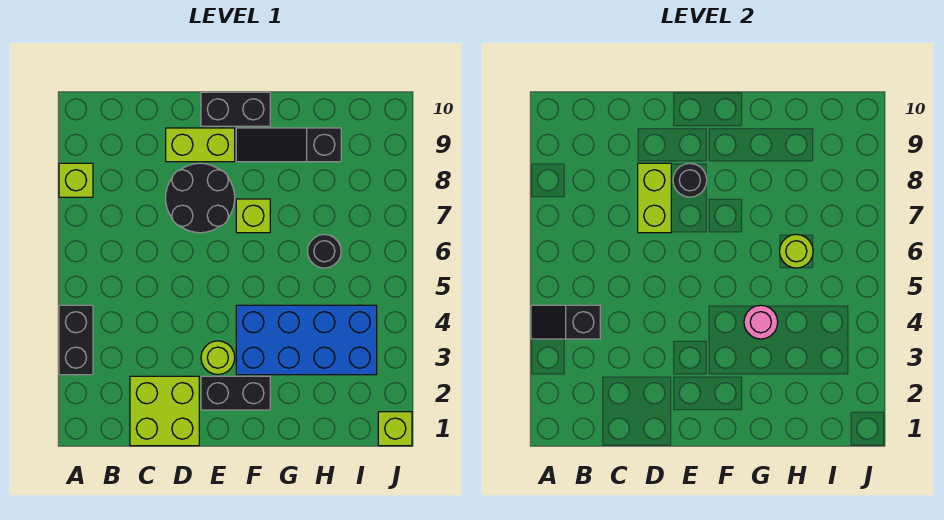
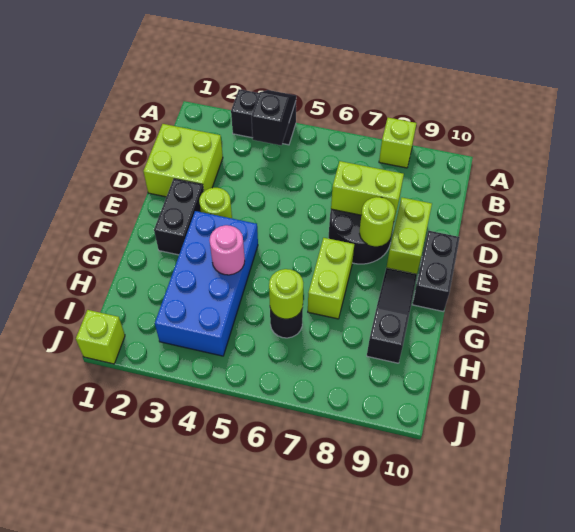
black 1x1 round brick [673,163,707,197] -> lime 1x1 round brick [359,197,395,246]
lime 1x1 brick [236,199,270,233] -> lime 1x2 brick [308,238,354,319]

